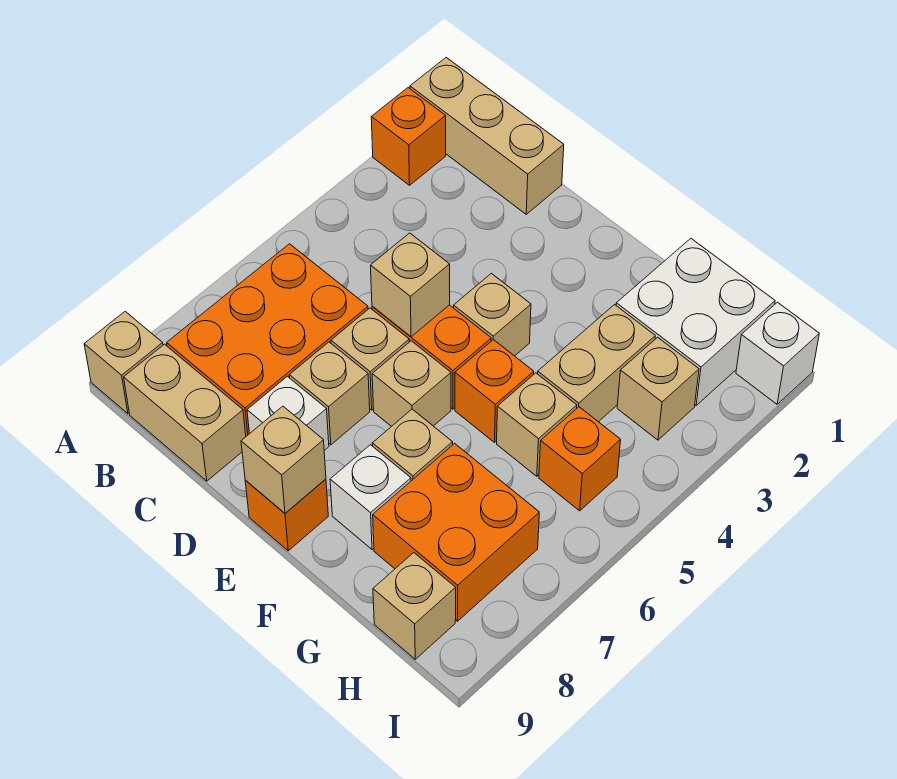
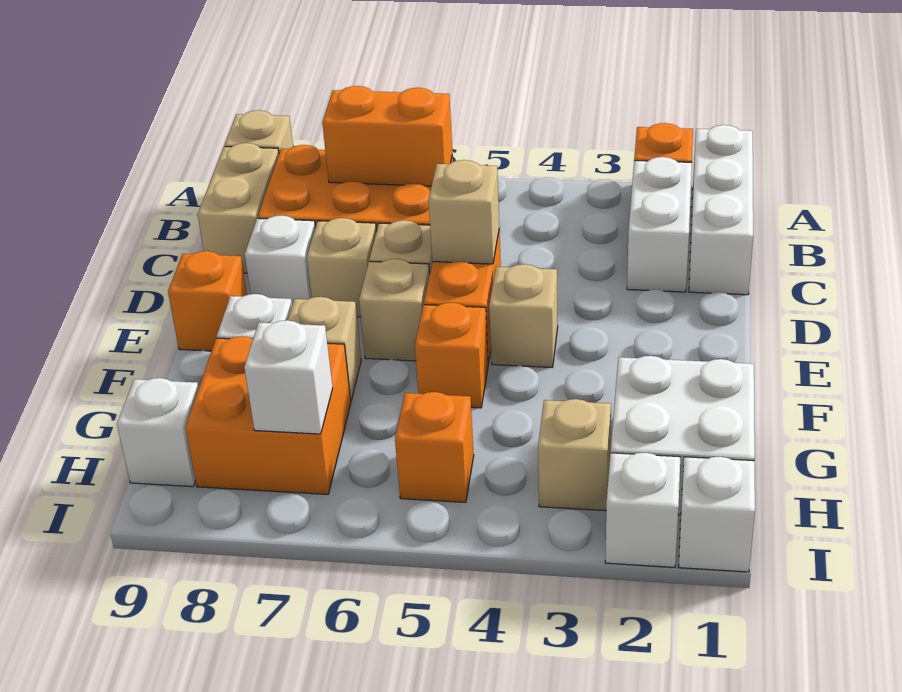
tan 1x3 brick [410,58,564,214] -> white 1x3 brick [689,125,753,295]
none -> white 1x2 brick [627,157,692,292]
none -> orange 1x2 brick [322,86,453,186]
tan 1x1 brick [241,406,326,513] -> none
tan 1x2 brick [538,305,655,422] -> none
tan 1x1 brick [497,373,577,476] -> none
none -> white 1x1 brick [244,320,333,434]
tan 1x1 brick [373,553,456,659] -> white 1x1 brick [117,378,199,487]
none -> white 1x1 brick [605,453,680,567]

